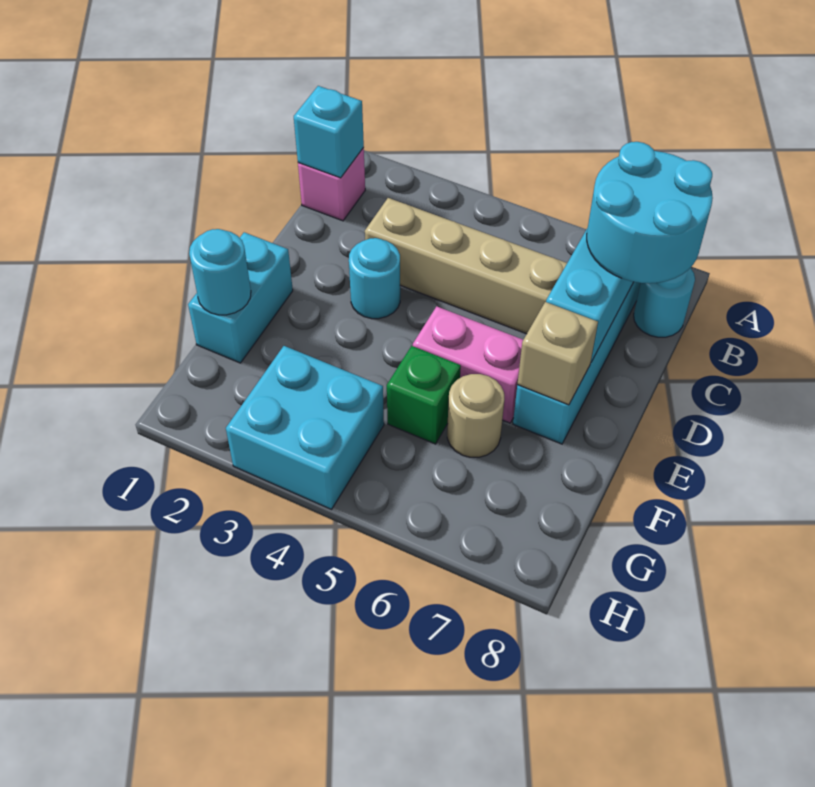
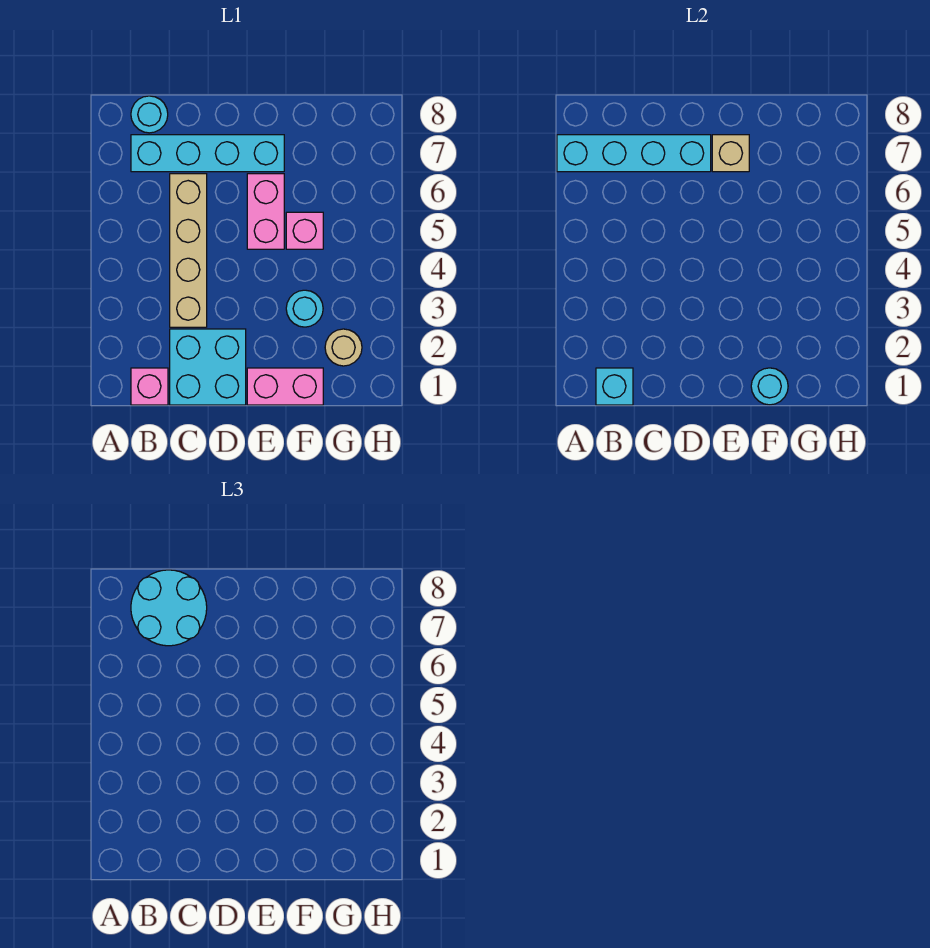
cyan 1x1 round brick [349,238,400,319] -> cyan 1x1 round brick moved to [286,290,323,327]
cyan 1x2 brick [188,232,293,363] -> pink 1x2 brick [247,368,323,405]
green 1x1 brick [387,346,461,444] -> pink 1x1 brick [286,212,323,249]
tan 1x1 round brick [447,374,504,457] -> tan 1x1 round brick moved to [325,329,362,366]
cyan 2x2 brick [226,346,384,509] -> cyan 2x2 brick moved to [170,329,246,405]

